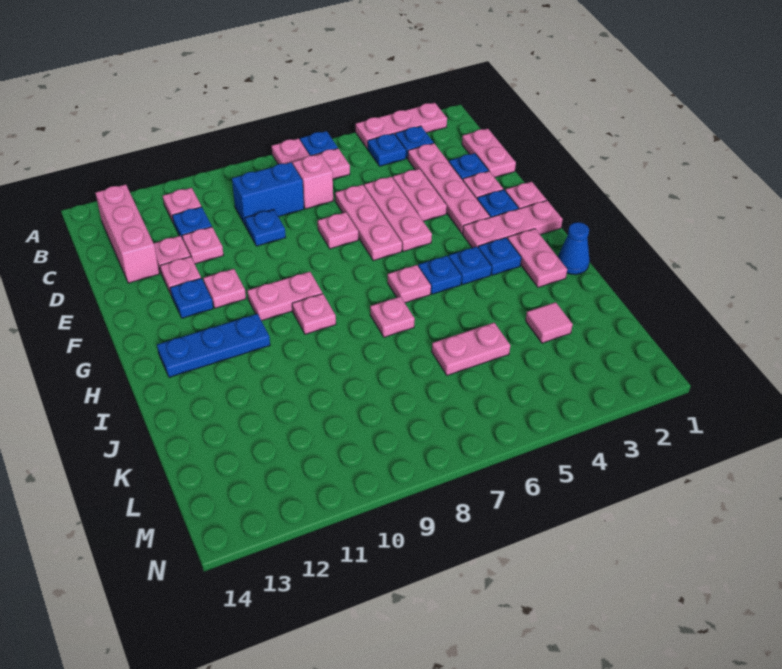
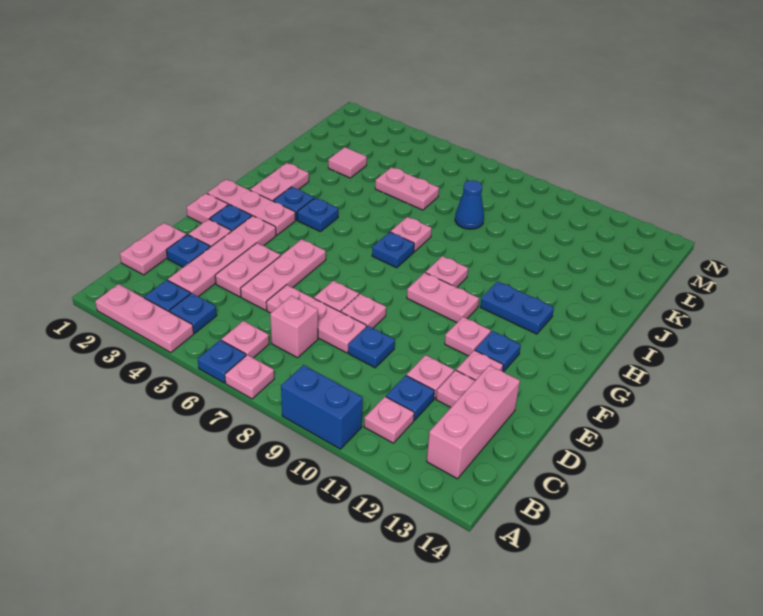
blue 1x2 brick [232,162,304,226] -> blue 1x2 brick moved to [281,365,363,449]
pink 1x3 plate [335,185,402,261] -> pink 1x3 plate turned to [266,285,366,353]
blue 1x1 plate [418,256,462,294] -> blue 1x1 plate moved to [372,232,414,268]
pink 1x1 plate [387,265,431,303] -> pink 1x1 plate moved to [341,294,386,328]
blue 1x3 plate [157,314,270,377] -> blue 1x2 plate [480,281,554,334]
blue 1x1 cone [558,222,590,275] -> blue 1x1 cone moved to [455,180,484,229]

